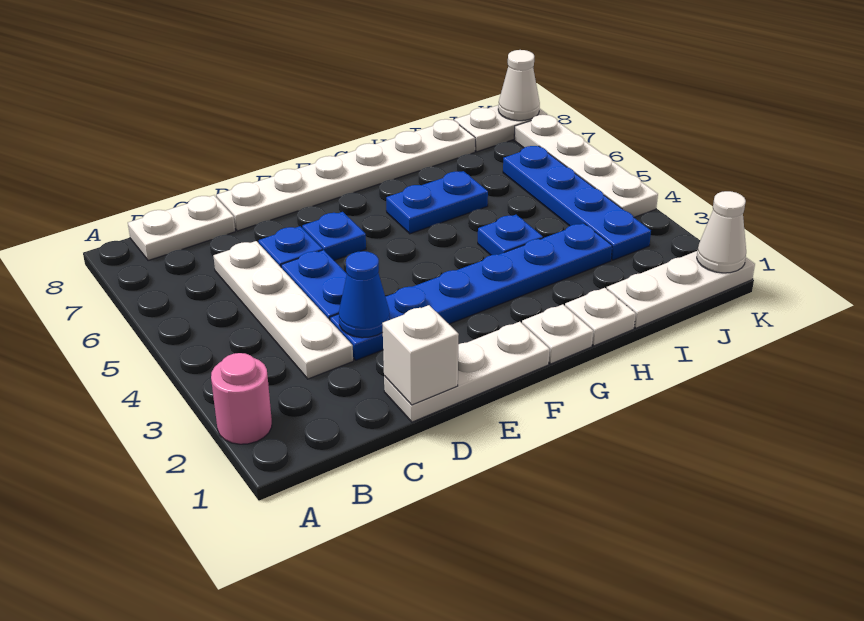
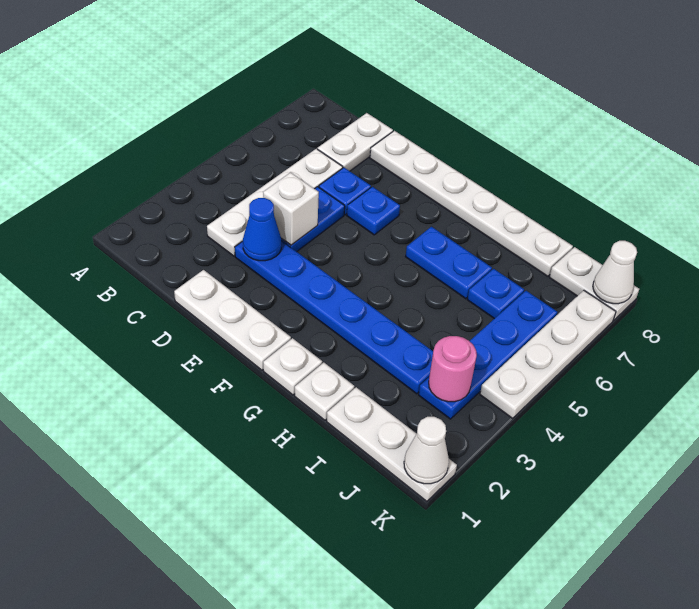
pink 1x1 round brick [211,353,272,444] -> pink 1x1 round brick moved to [429,336,477,402]
white 1x2 plate [128,195,235,261] -> white 1x2 plate turned to [317,113,393,171]
white 1x1 brick [382,305,459,405] -> white 1x1 brick moved to [263,172,319,245]
blue 1x1 plate [478,215,543,255] -> blue 1x1 plate moved to [467,269,524,319]

